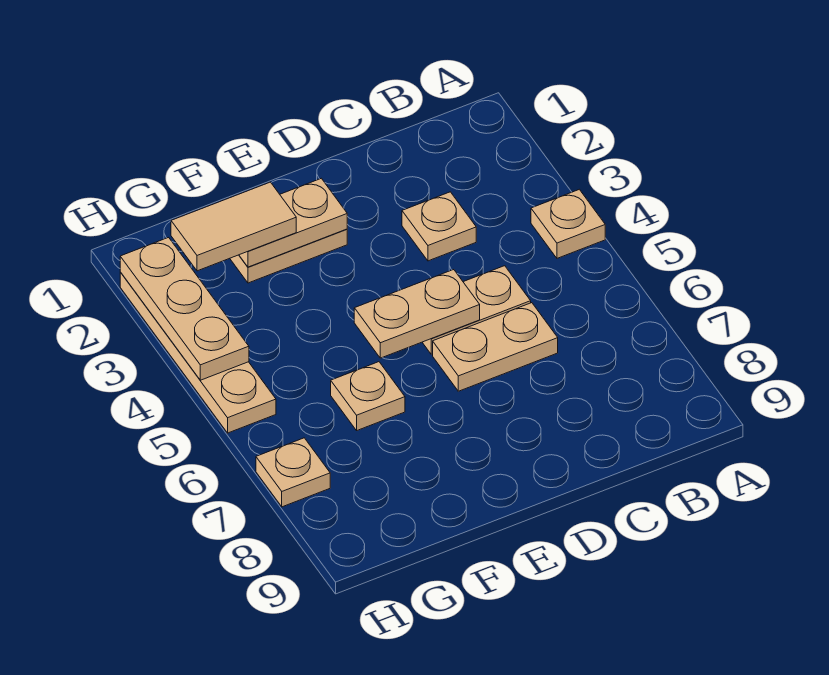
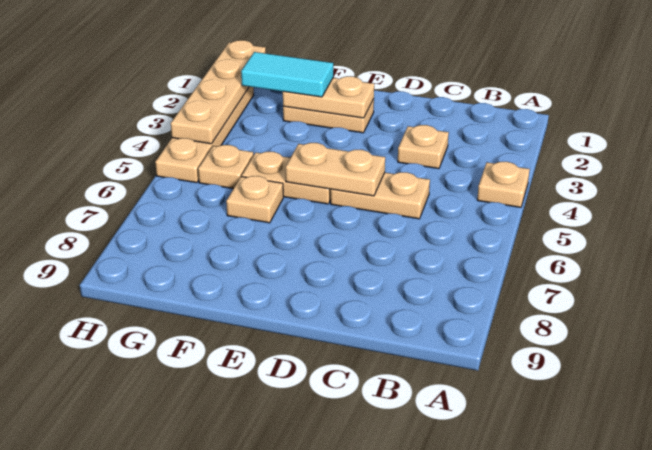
tan 1x2 plate [433,303,558,391] -> tan 1x2 plate moved to [242,152,331,204]
tan 1x2 tile [171,182,296,271] -> cyan 1x2 tile [241,52,333,97]
tan 1x3 plate [120,238,249,380] -> tan 1x4 plate [171,40,266,144]
tan 1x1 plate [256,438,330,507] -> tan 1x1 plate moved to [198,145,254,189]

